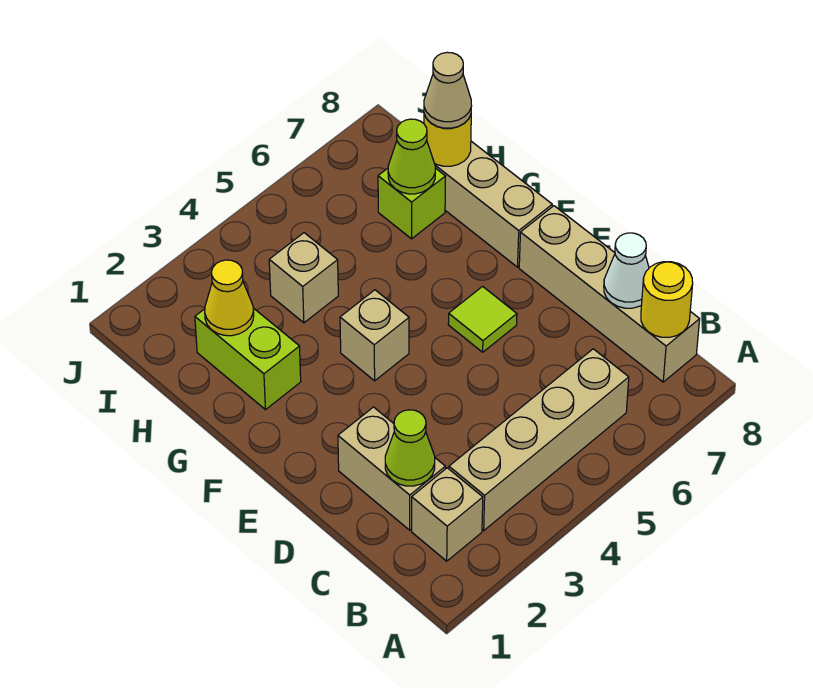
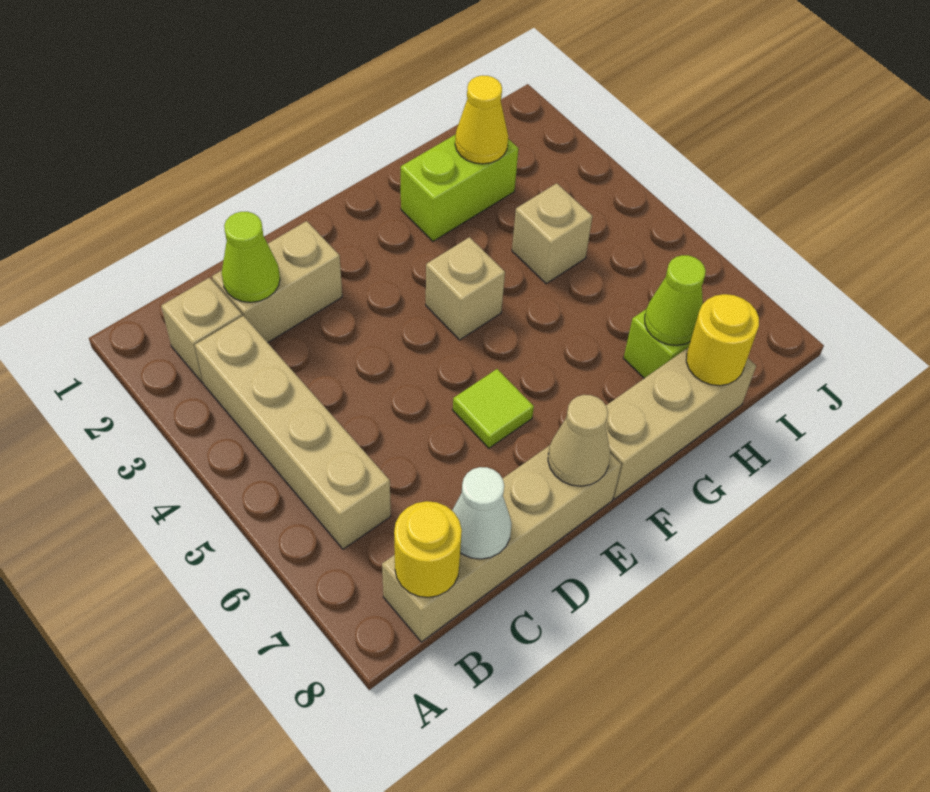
tan 1x1 cone [424,52,472,128] -> tan 1x1 cone moved to [548,395,610,486]

